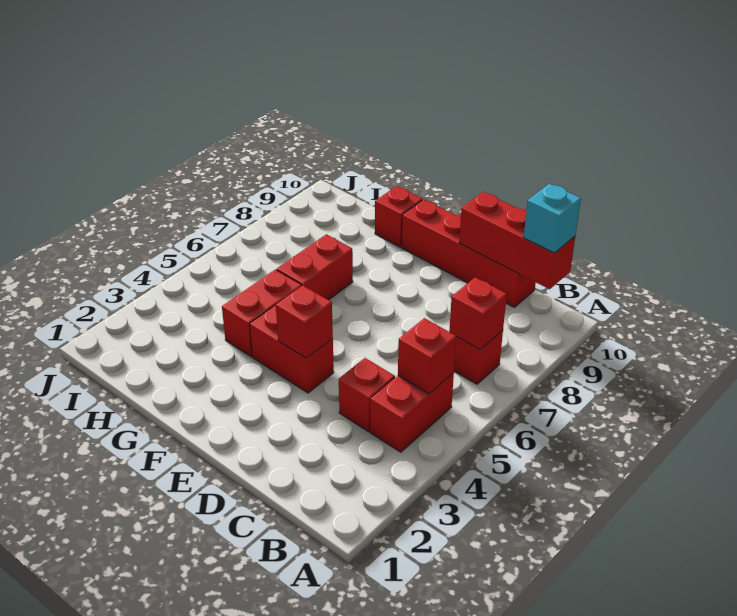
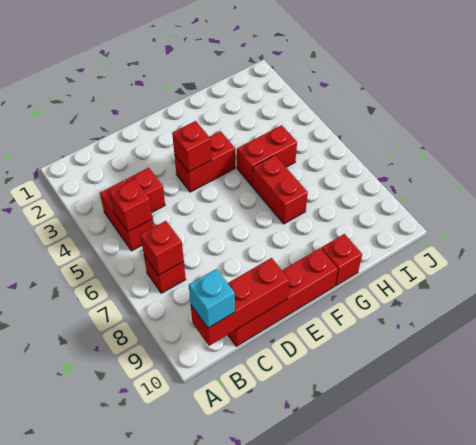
red 1x2 brick [222,270,302,357] -> red 1x2 brick turned to [237,125,297,186]

